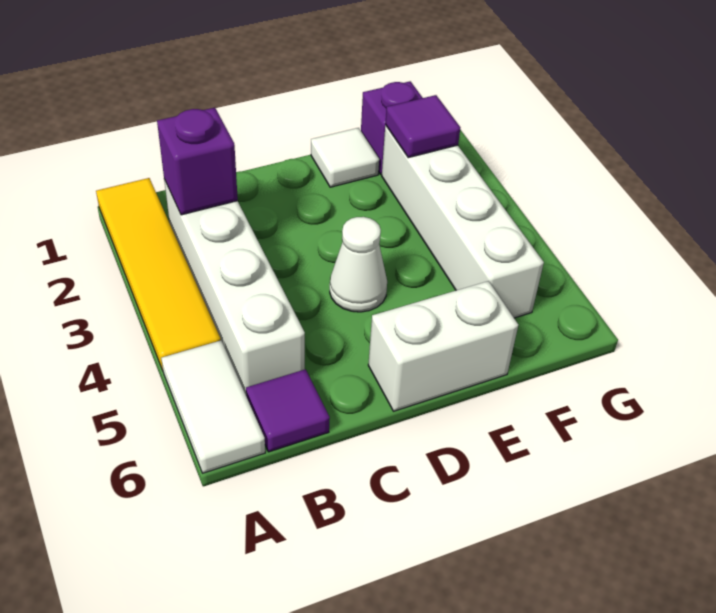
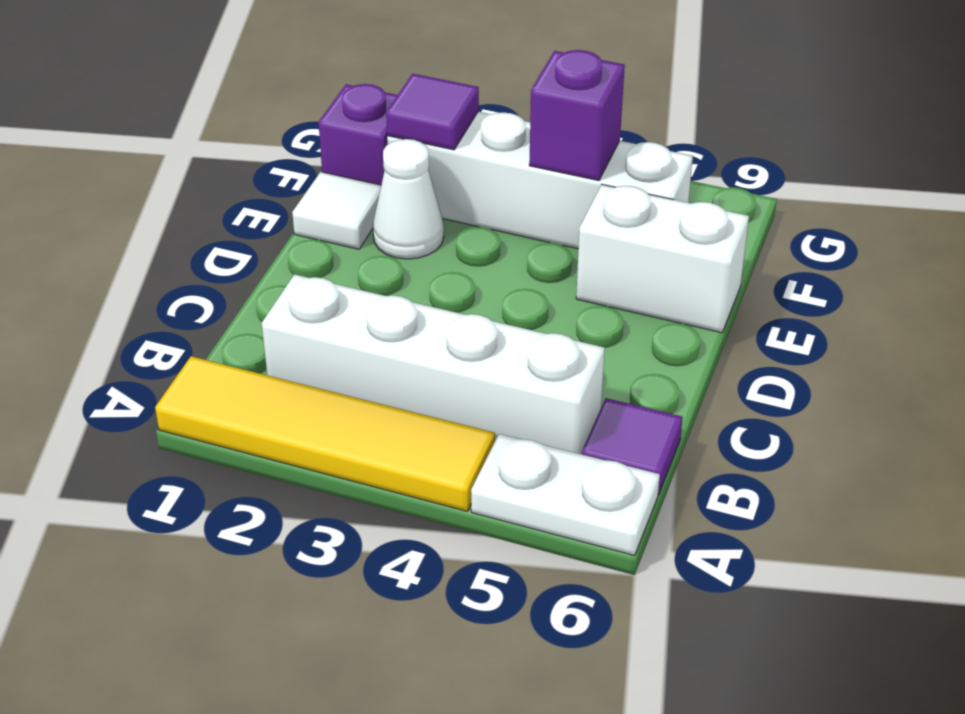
white 1x2 tile [161,340,265,473] -> white 1x2 plate [471,434,660,556]
purple 1x1 brick [157,108,238,215] -> purple 1x1 brick moved to [529,50,625,181]
white 1x1 cone [330,217,387,312] -> white 1x1 cone moved to [373,139,444,259]
white 1x2 brick [368,281,518,411] -> white 1x2 brick turned to [576,184,749,333]

